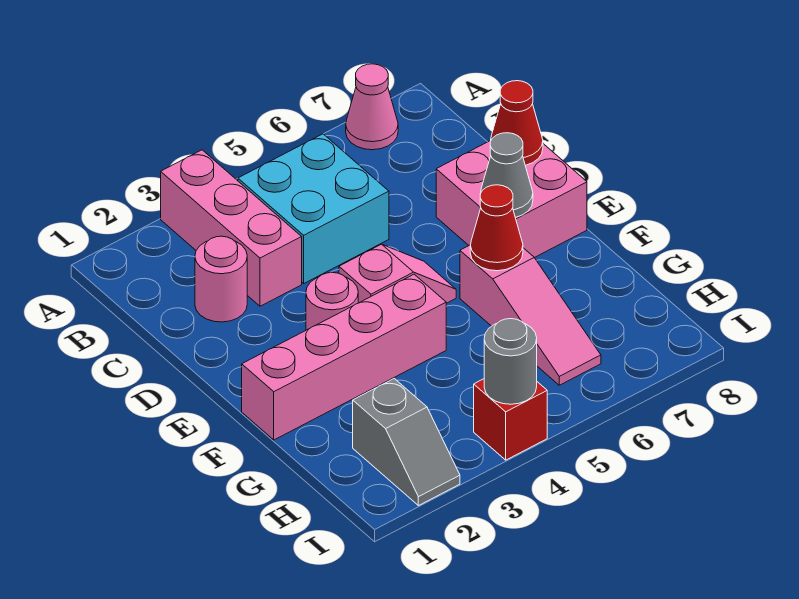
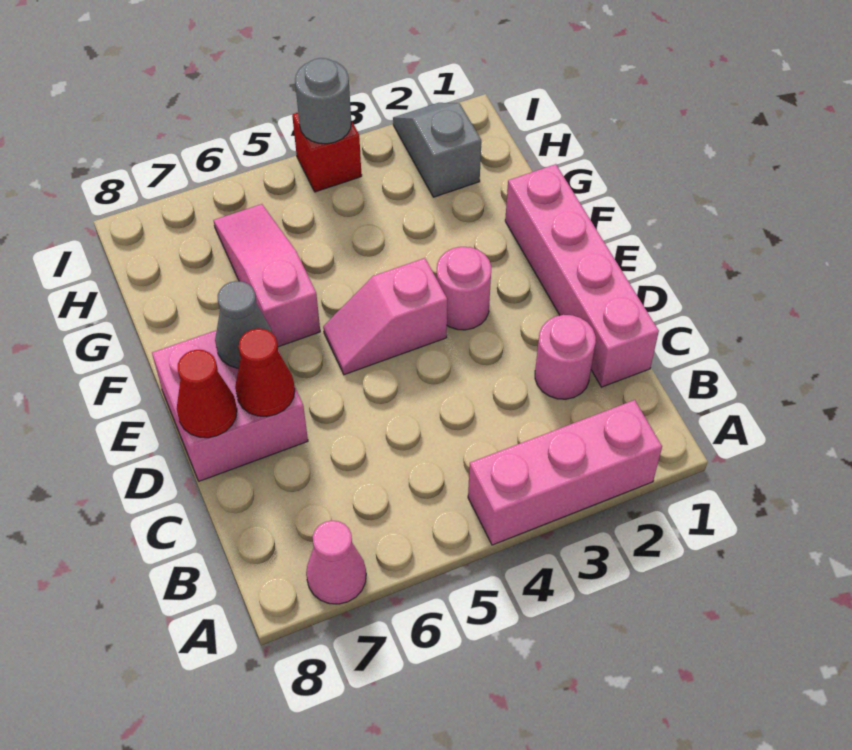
pink 1x3 brick [161,150,302,306] -> pink 1x3 brick turned to [468,400,662,545]
cyan 2x2 brick [238,134,389,283] -> none
pink 1x4 brick [242,274,446,440] -> pink 1x4 brick turned to [505,164,659,387]
red 1x1 cone [470,185,523,271] -> red 1x1 cone moved to [235,329,295,417]

